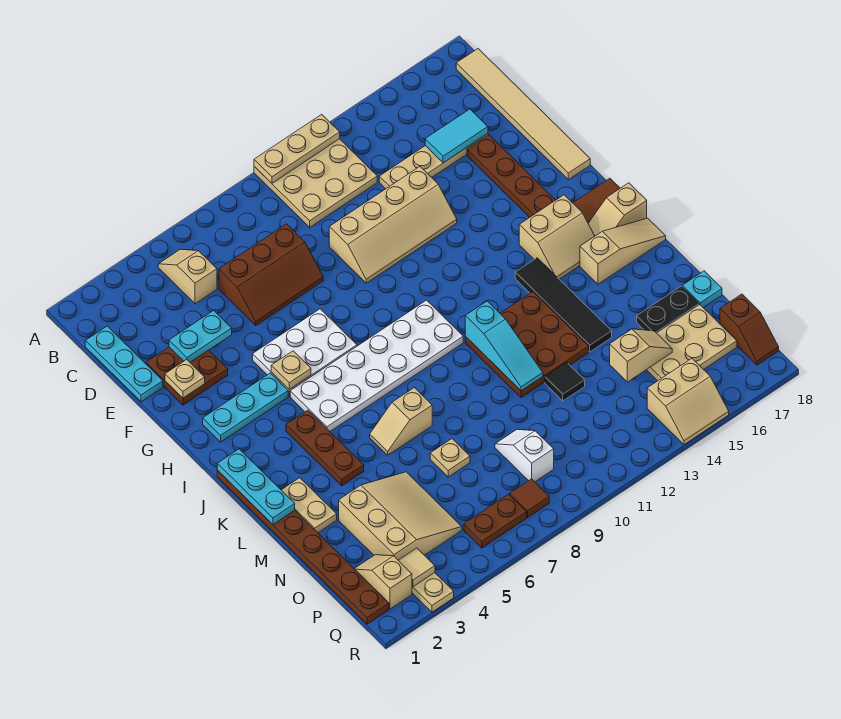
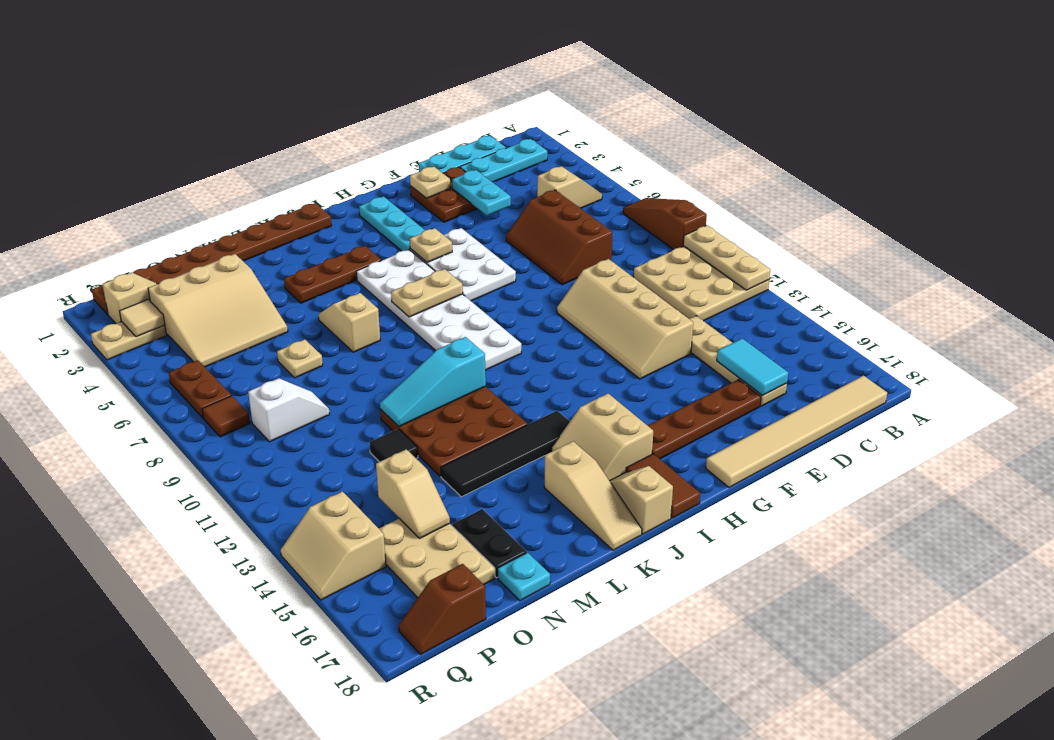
none -> brown 1x3 slope [623,198,707,249]
cyan 1x3 plate [217,449,295,524] -> cyan 1x3 plate moved to [460,139,547,182]
tan 1x2 plate [282,478,337,533] -> tan 1x2 plate moved to [391,269,463,317]

